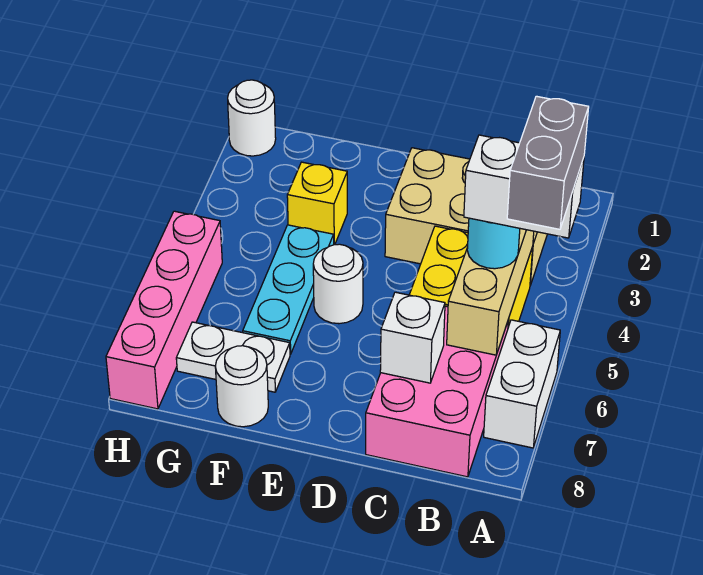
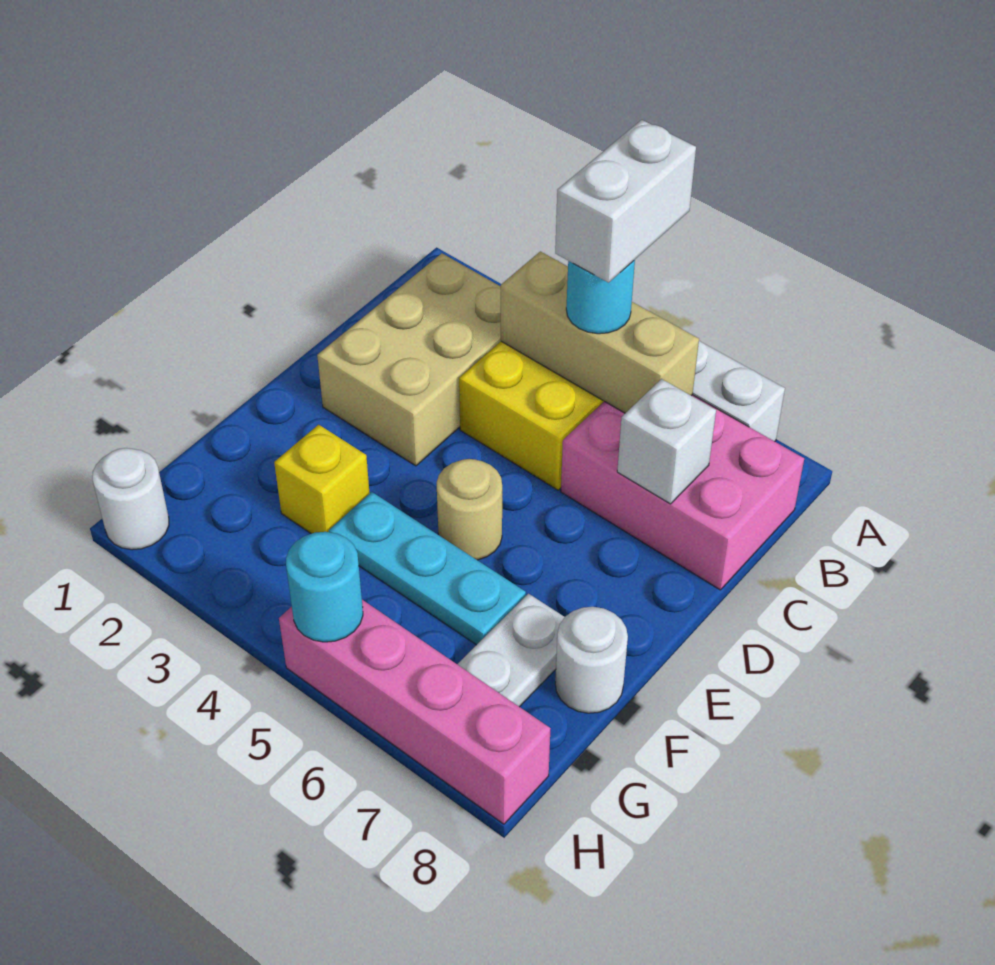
grey 1x2 brick [507,96,589,229] -> none
white 1x1 round brick [313,244,363,324] -> tan 1x1 round brick [437,459,502,560]
none -> cyan 1x1 round brick [286,532,363,642]

